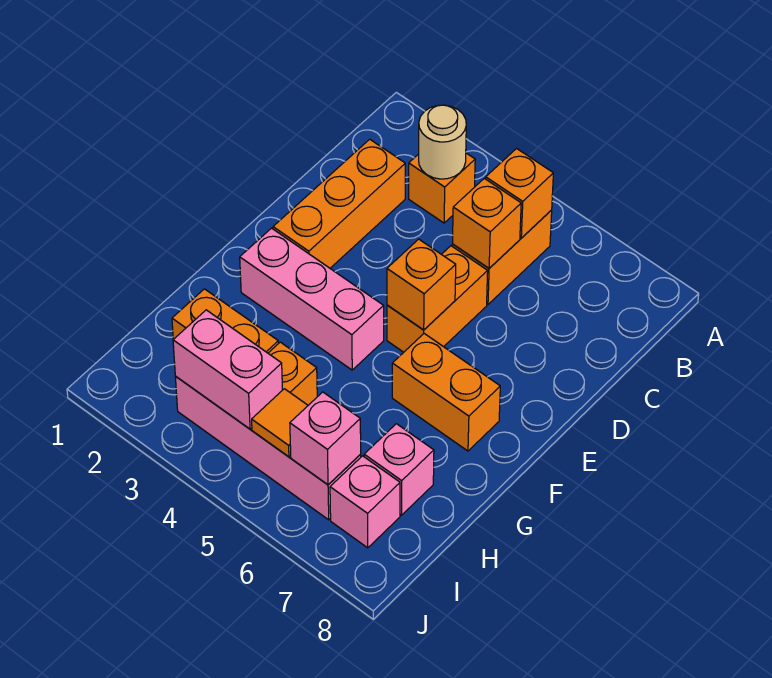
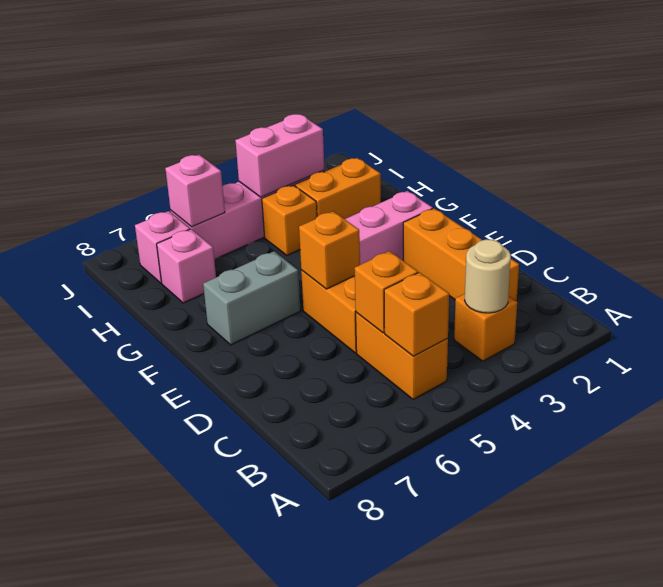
orange 1x2 brick [392,334,500,451] -> grey 1x2 brick [203,251,301,345]
orange 1x1 tile [252,389,308,457] -> none

